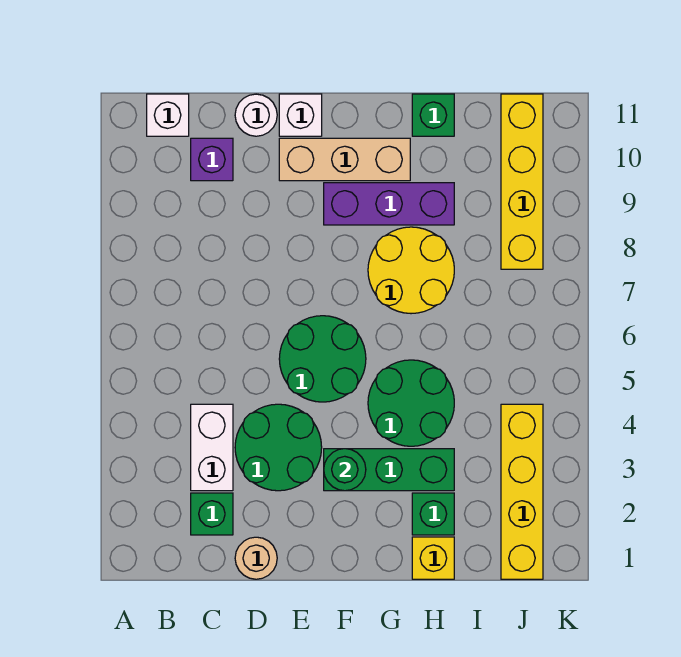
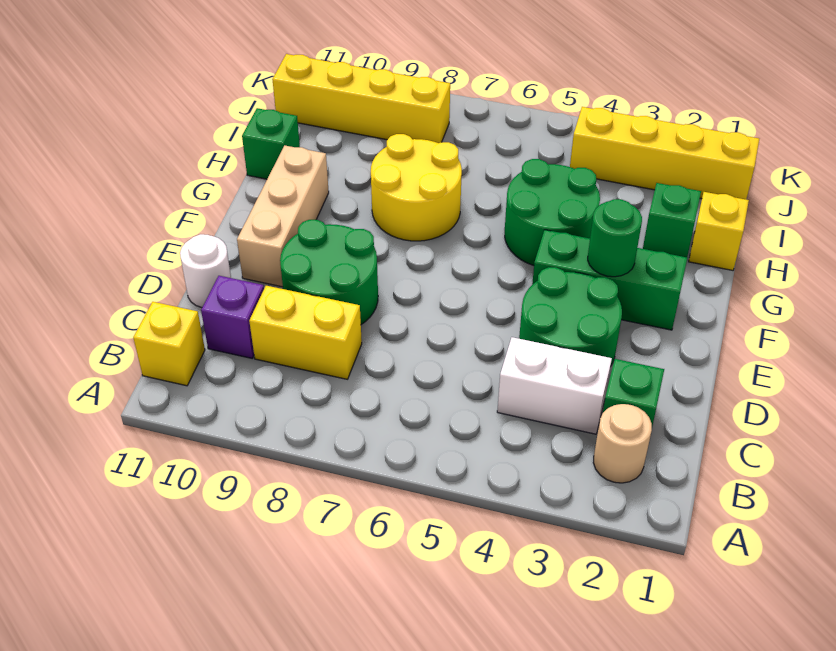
white 1x1 brick [147,94,189,136] -> yellow 1x1 brick [133,302,205,386]
none -> yellow 1x2 brick [249,286,362,379]
tan 1x1 round brick [235,537,277,579] -> tan 1x1 round brick moved to [593,404,652,483]
green 2x2 round brick [279,316,366,402] -> green 2x2 round brick moved to [280,220,378,324]
white 1x1 brick [279,94,322,136] -> none
green 1x3 brick [324,449,454,491] -> green 1x3 brick turned to [532,230,687,330]
purple 1x3 brick [324,183,454,225] -> none

